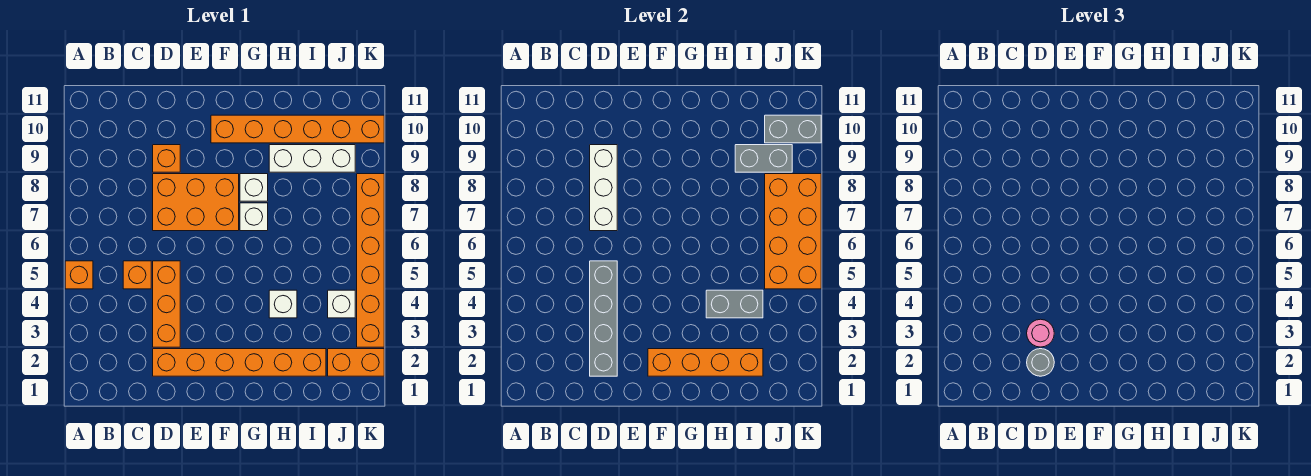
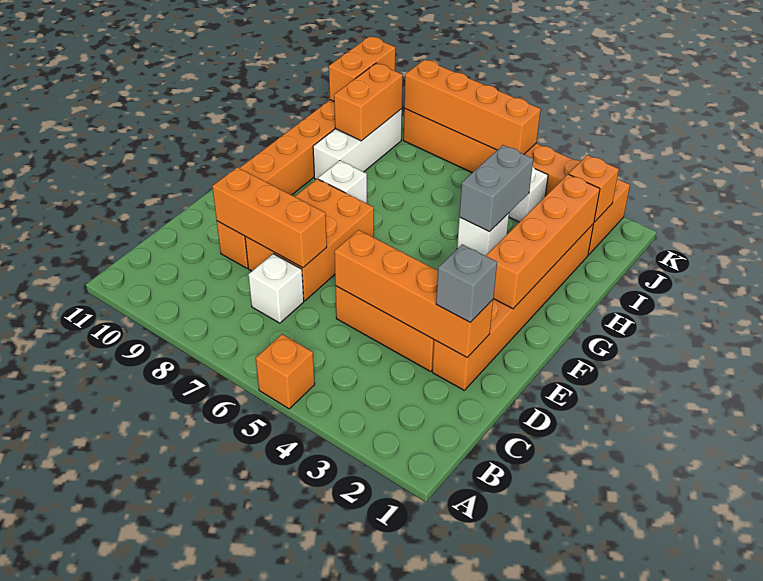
orange 1x1 brick [123,261,151,289] -> orange 1x1 brick moved to [569,155,619,222]
grey 1x4 brick [590,261,617,376] -> orange 1x4 brick [334,230,493,358]
grey 1x1 round brick [1027,349,1054,376] -> grey 1x1 brick [436,244,497,323]
pink 1x1 round brick [1027,319,1054,347] -> none
white 1x3 brick [590,145,617,231] -> orange 1x3 brick [212,167,327,268]
white 1x1 brick [240,203,268,231] -> white 1x1 brick moved to [248,254,304,323]
grey 1x2 brick [735,145,792,172] -> orange 1x2 brick [334,63,403,141]
orange 2x4 brick [765,174,821,289] -> orange 1x4 brick [404,59,541,154]
grey 1x2 brick [765,115,821,143] -> orange 1x2 brick [329,36,395,101]

